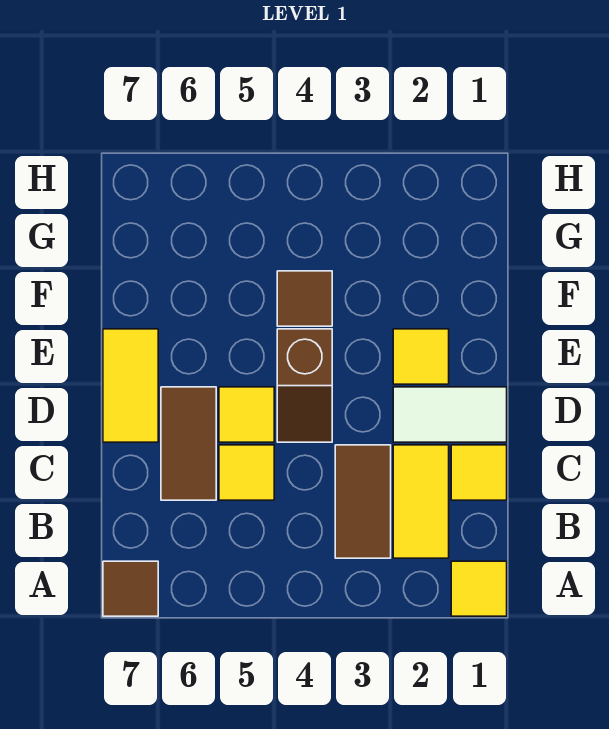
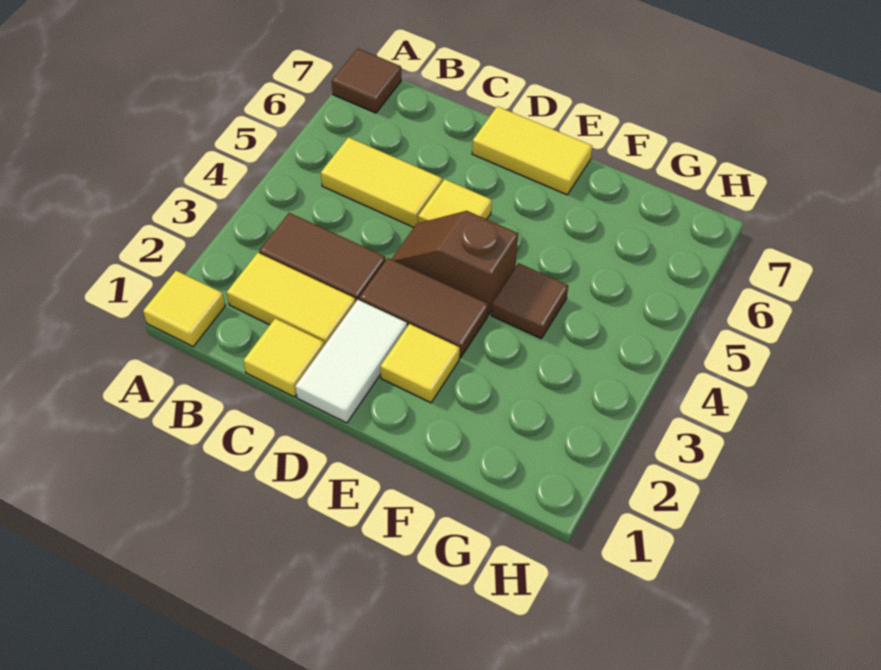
yellow 1x1 tile [219,445,274,500] -> yellow 1x2 tile [321,137,442,227]
brown 1x2 tile [161,387,216,500] -> brown 1x2 tile moved to [359,258,488,358]

